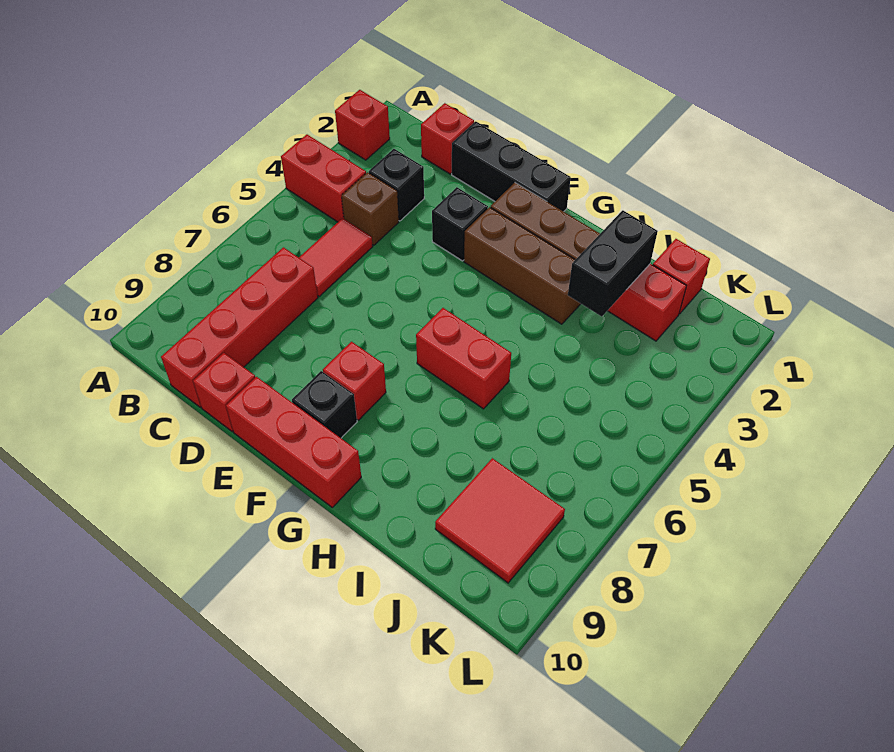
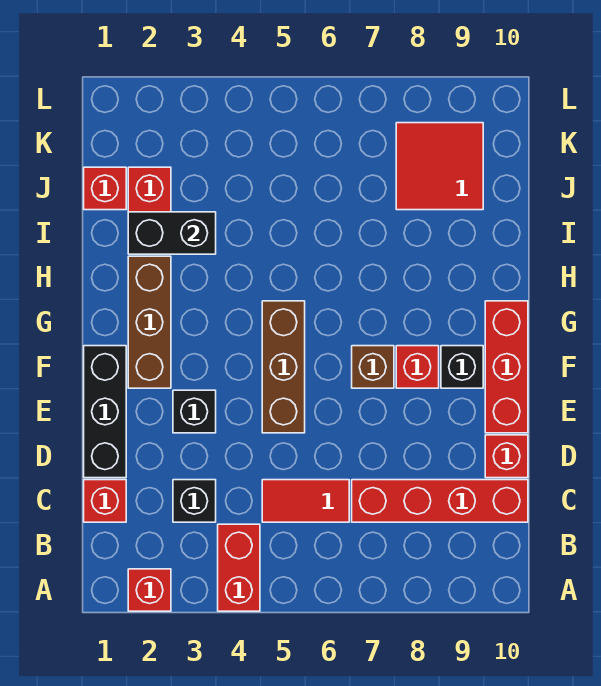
brown 1x1 brick [342,172,399,245] -> brown 1x1 brick moved to [352,346,394,388]
brown 1x3 brick [464,207,581,324] -> brown 1x3 brick moved to [262,301,305,433]
red 1x2 brick [416,308,511,409] -> none

